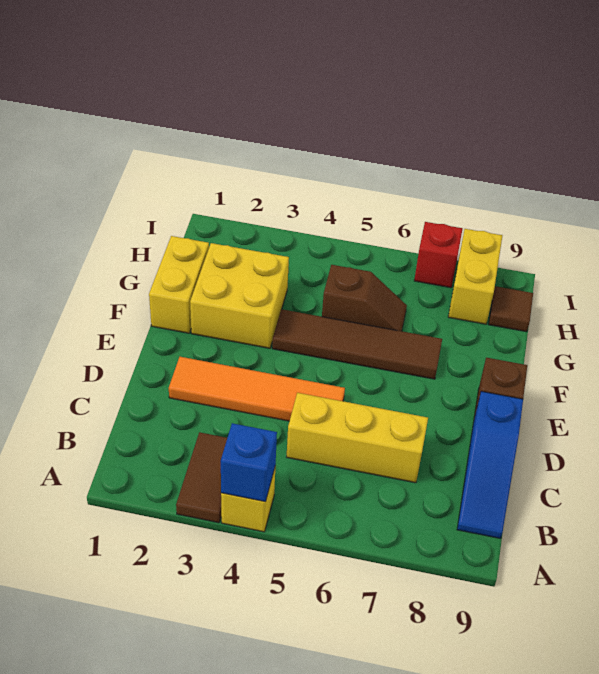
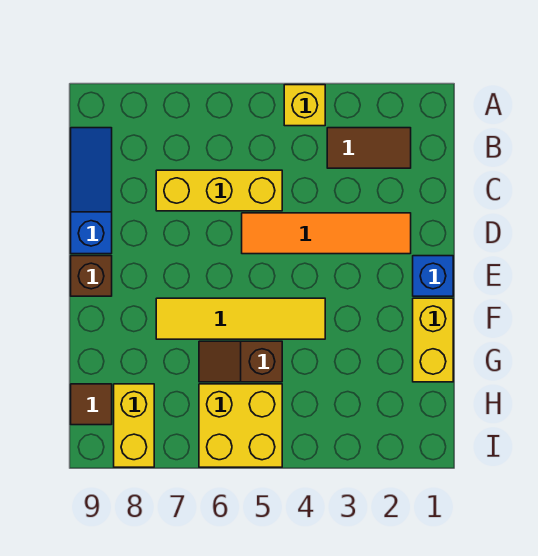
brown 1x2 tile [176,432,227,523] -> brown 1x2 tile turned to [327,128,411,168]
blue 1x1 brick [221,423,277,502] -> blue 1x1 brick moved to [413,256,453,296]
yellow 2x2 brick [190,243,289,348] -> yellow 2x2 brick moved to [199,384,282,467]
brown 1x4 tile [272,309,442,379] -> yellow 1x4 tile [156,298,325,339]
red 1x1 brick [414,222,462,288] -> none

